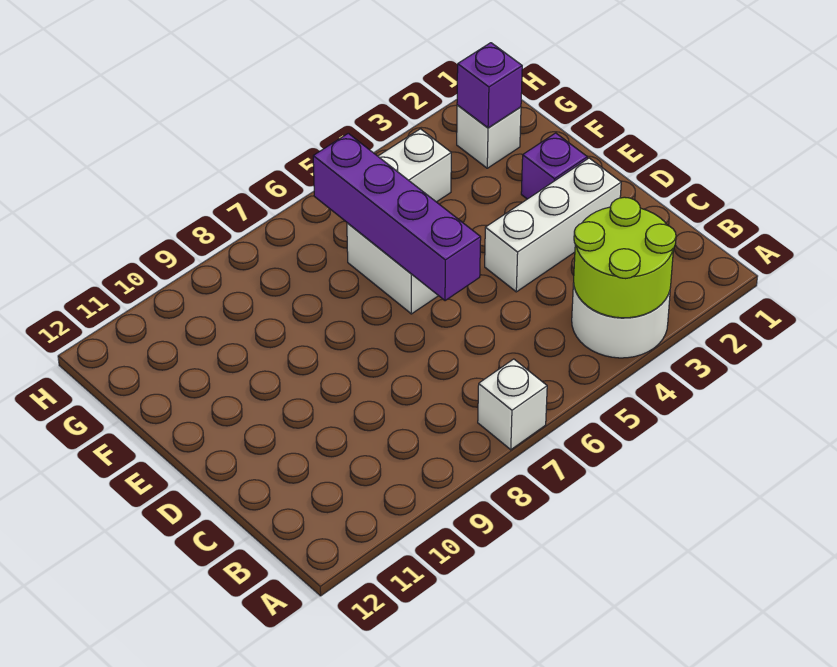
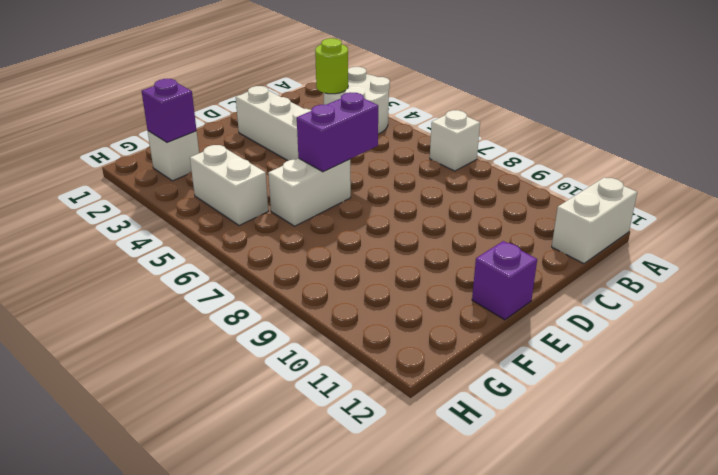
lime 2x2 round brick [574,197,676,318] -> lime 1x1 round brick [315,38,348,94]
none -> white 1x2 brick [552,177,637,264]
purple 1x4 brick [313,133,481,301] -> purple 1x2 brick [297,93,378,172]
purple 1x1 brick [521,133,587,199] -> purple 1x1 brick moved to [472,241,537,320]

